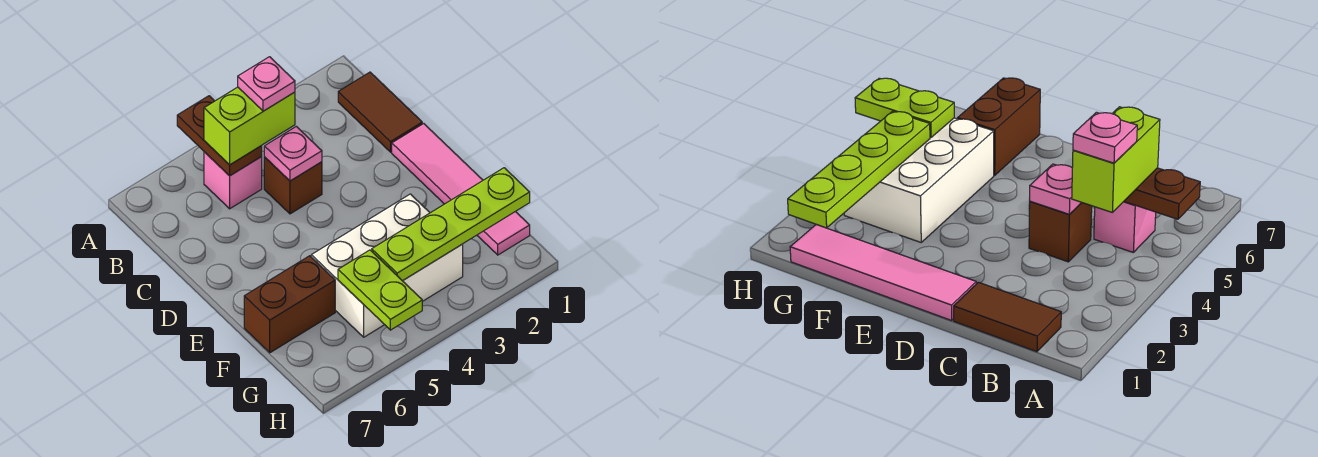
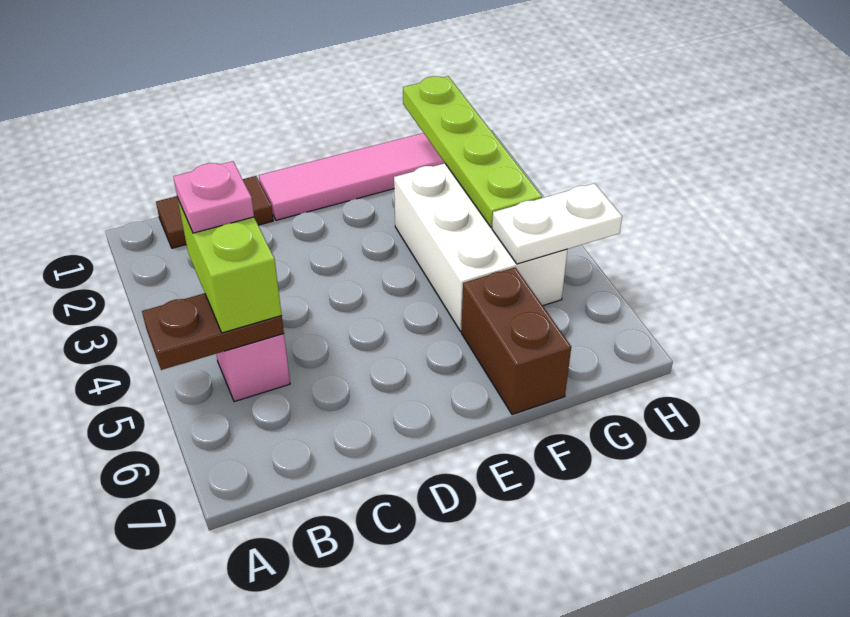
brown 1x1 brick [264,157,322,214] -> none
pink 1x1 plate [264,126,322,181] -> none
lime 1x2 plate [338,250,422,330] -> white 1x2 plate [492,183,622,264]

